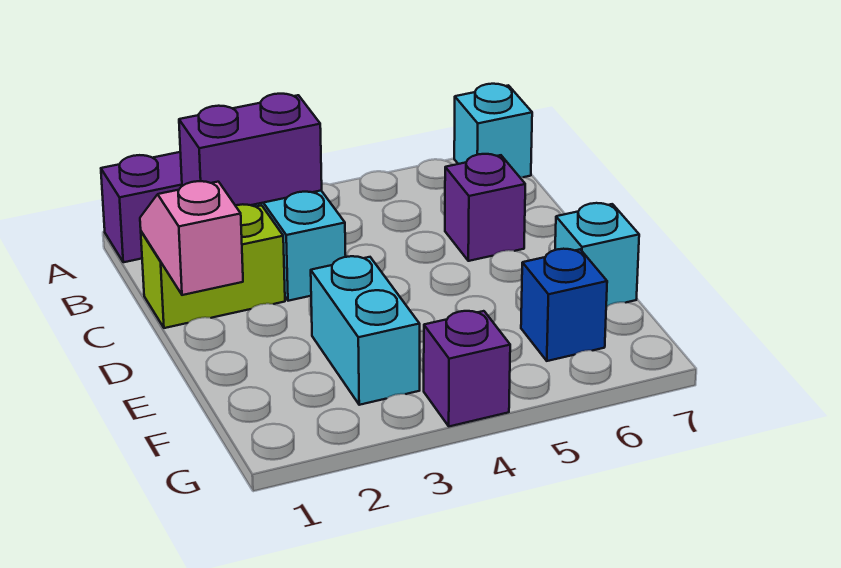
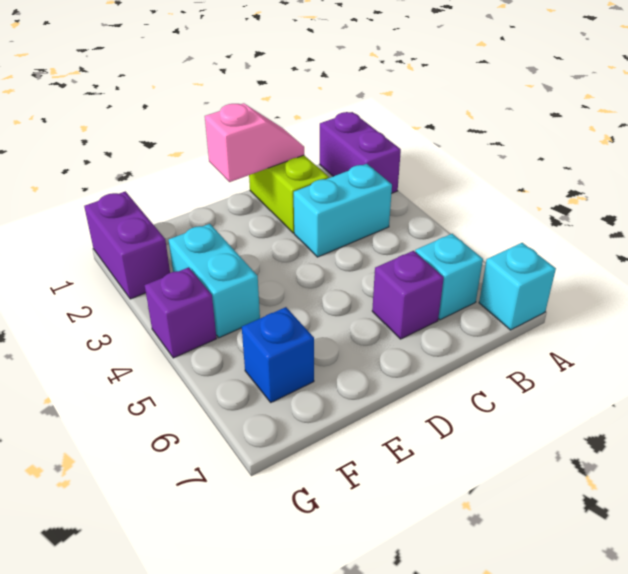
purple 1x2 brick [179,94,322,205] -> purple 1x2 brick moved to [84,191,170,299]
cyan 1x2 brick [311,256,420,405] -> cyan 1x2 brick turned to [169,224,260,338]
cyan 1x1 brick [555,203,639,307] -> cyan 1x1 brick moved to [415,234,483,320]

